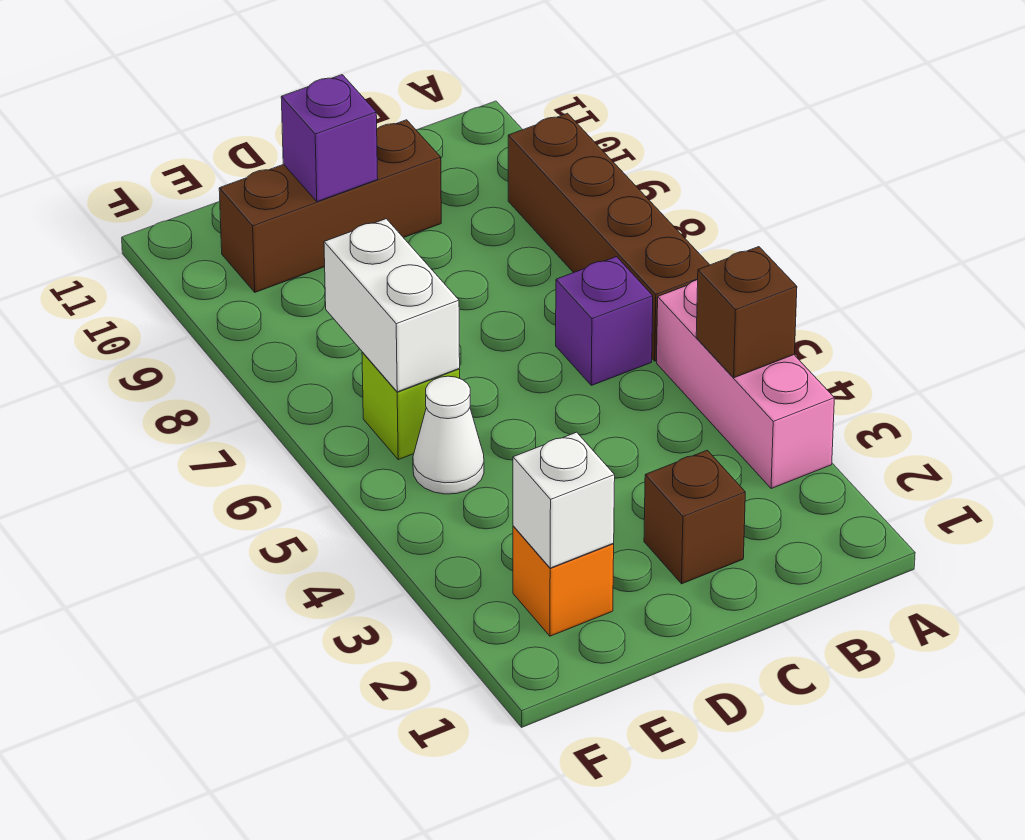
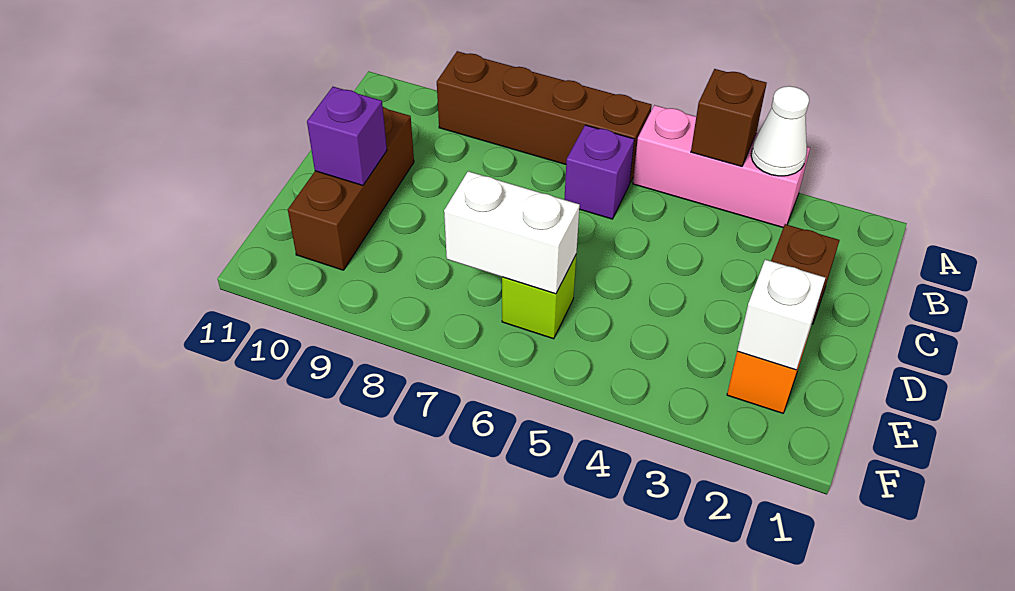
white 1x1 cone [413,376,484,494] -> white 1x1 cone moved to [751,86,809,176]

